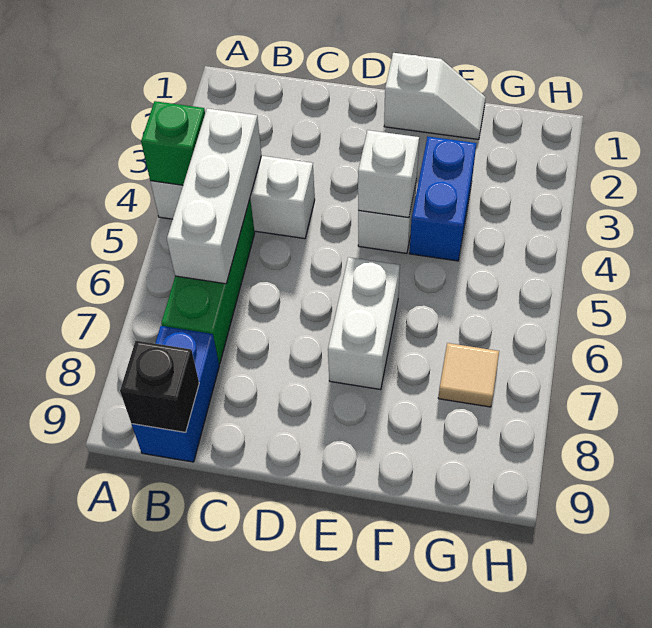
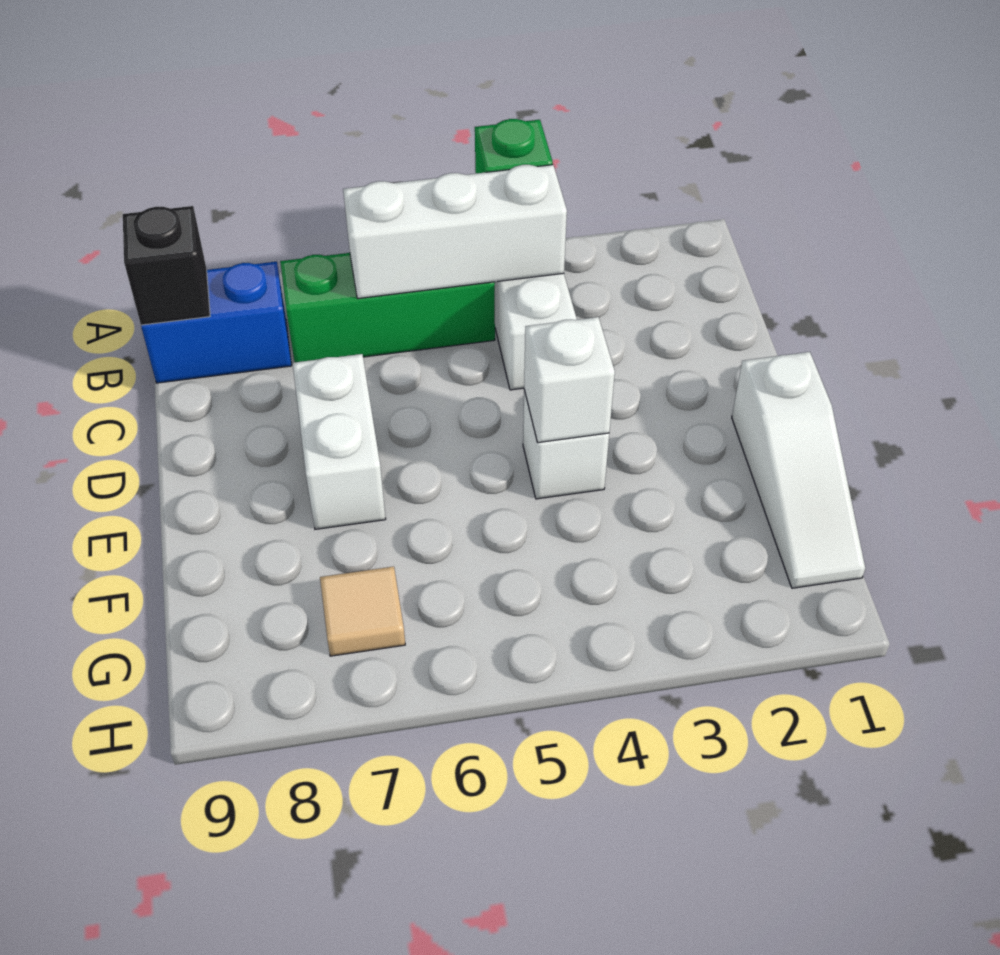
white 1x2 slope [384,53,486,140] -> white 1x3 slope [732,352,865,588]
white 1x2 brick [328,257,400,390] -> white 1x2 brick turned to [293,354,386,529]
blue 1x2 brick [409,137,476,261] -> none

